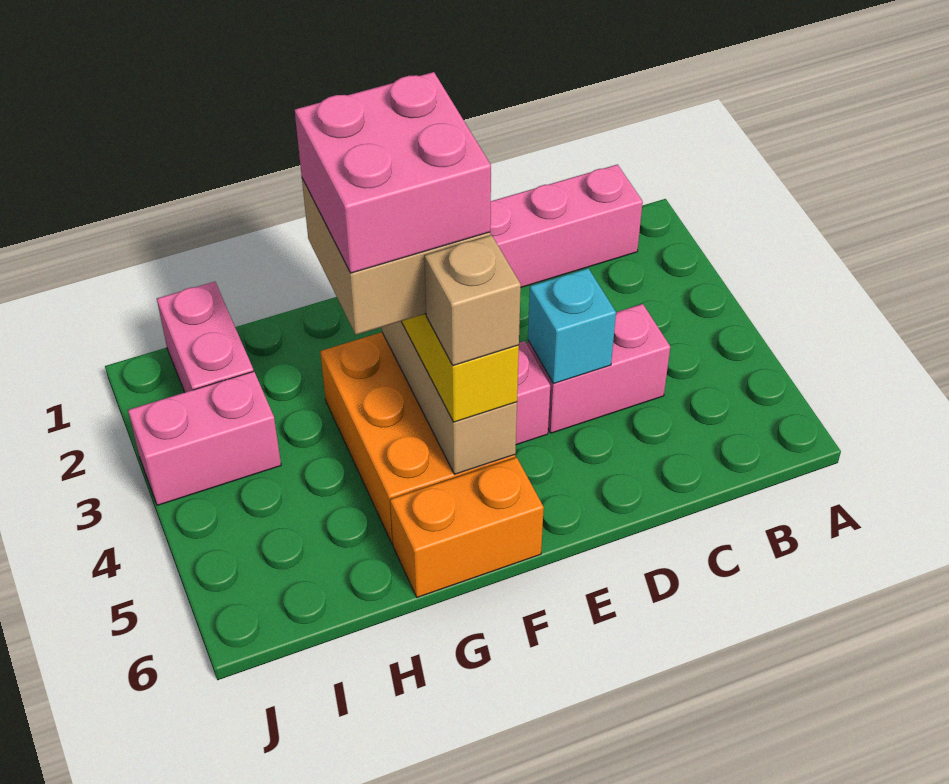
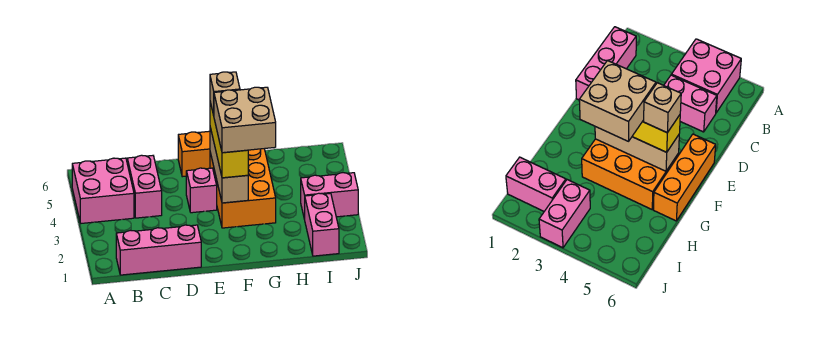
pink 1x2 brick [528,304,670,433] -> pink 1x2 brick turned to [127,155,162,218]
cyan 1x1 brick [528,268,616,384] -> none
pink 2x2 brick [295,72,491,273] -> pink 2x2 brick moved to [72,158,134,223]
orange 1x2 brick [390,457,544,597] -> orange 1x3 brick [178,131,210,177]

